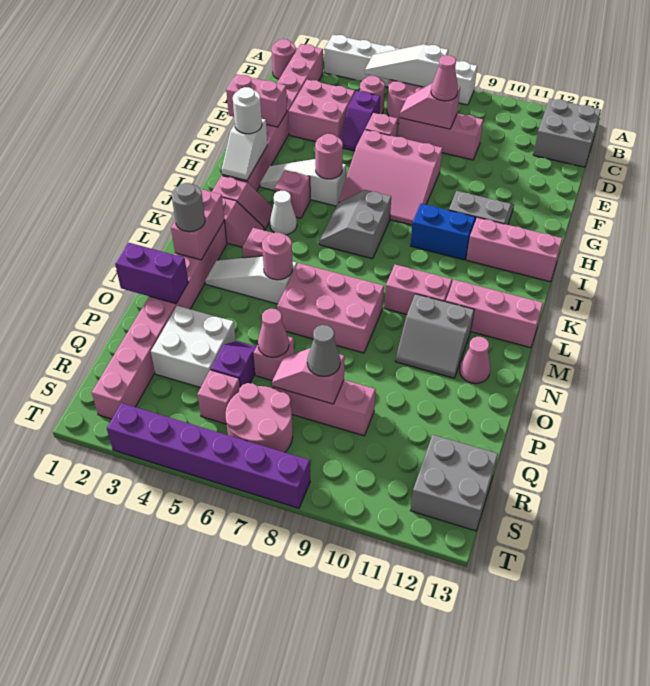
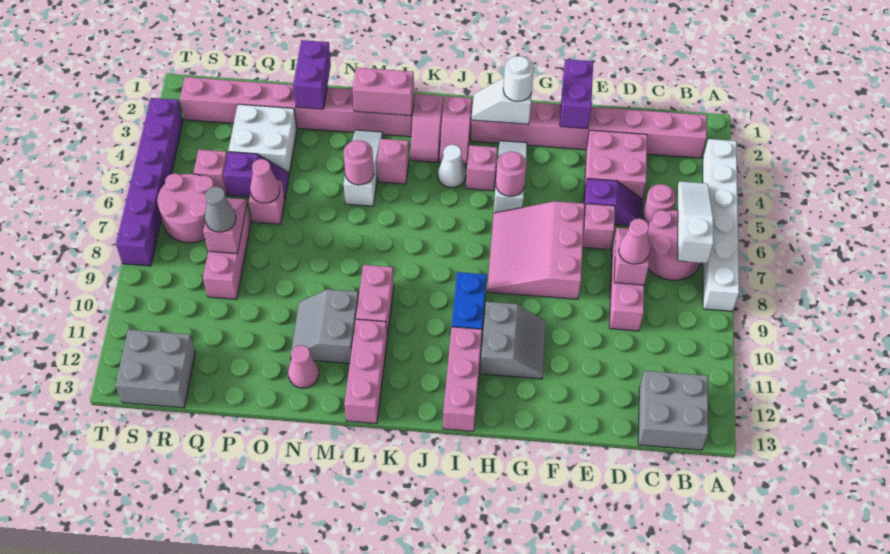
pink 1x1 round brick [272,39,296,79] -> none
purple 1x2 slope [340,91,380,151] -> purple 1x2 slope turned to [584,179,643,226]
pink 1x2 brick [226,74,287,127] -> purple 1x2 brick [560,59,593,129]
grey 2x2 slope [319,190,391,259] -> none
grey 1x1 round brick [172,183,205,232] -> none
pink 2x3 brick [277,263,384,353] -> none

